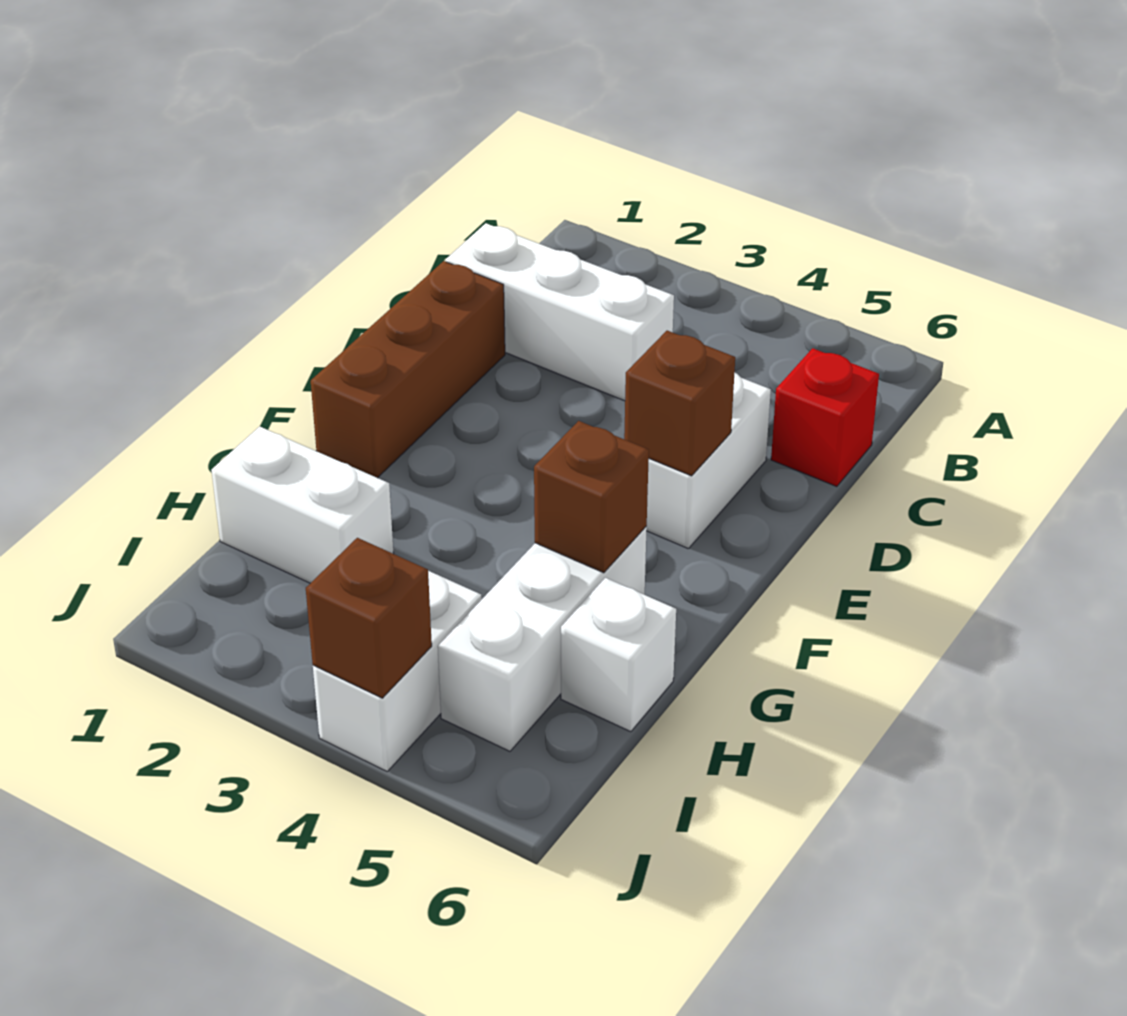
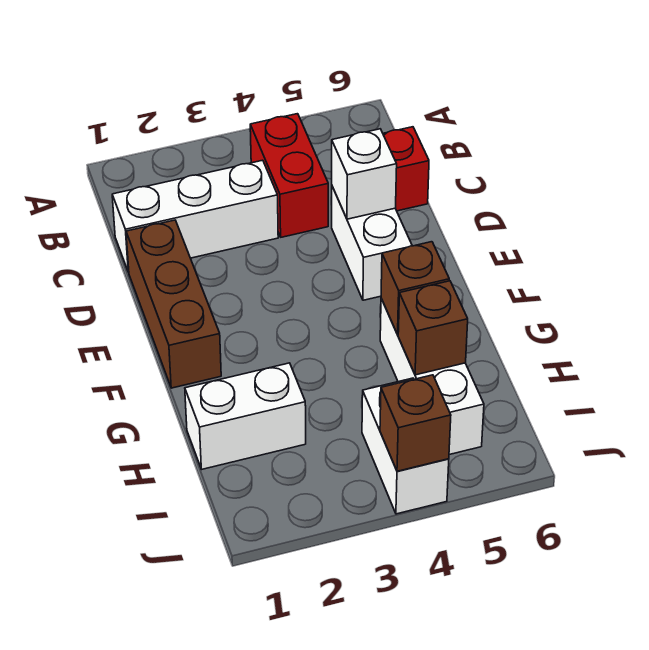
none -> red 1x2 brick [250,114,328,237]
brown 1x1 brick [624,331,735,476] -> brown 1x1 brick moved to [398,281,468,375]
white 1x1 brick [561,578,676,732] -> white 1x1 brick moved to [332,129,397,219]

